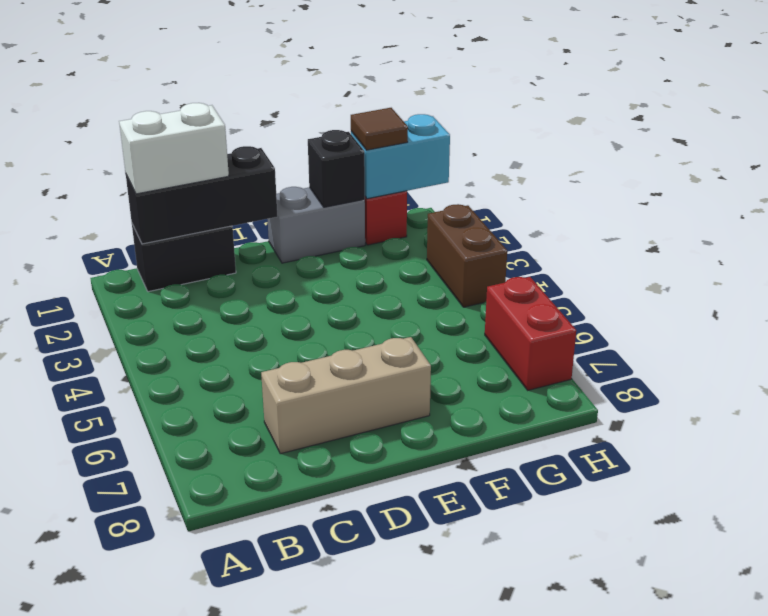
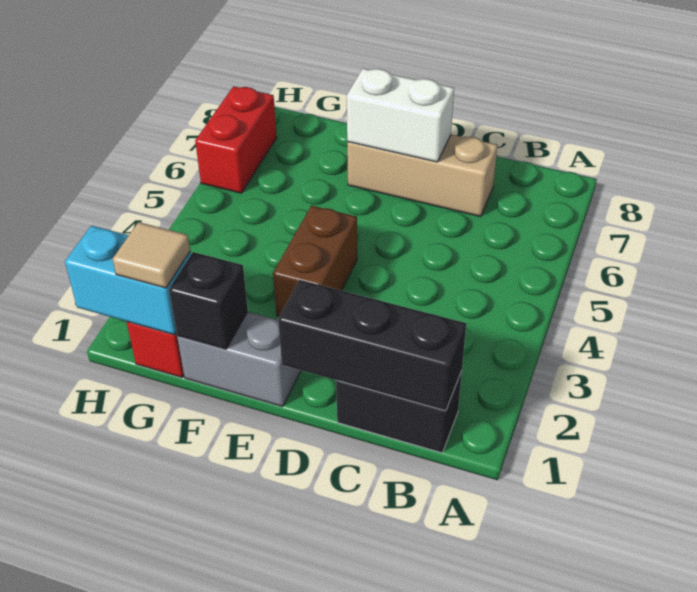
white 1x2 brick [119,103,229,194] -> white 1x2 brick moved to [347,69,454,162]
brown 1x1 tile [351,108,408,150] -> tan 1x1 tile [113,222,190,288]
brown 1x2 brick [427,204,507,307] -> brown 1x2 brick moved to [273,206,357,316]

